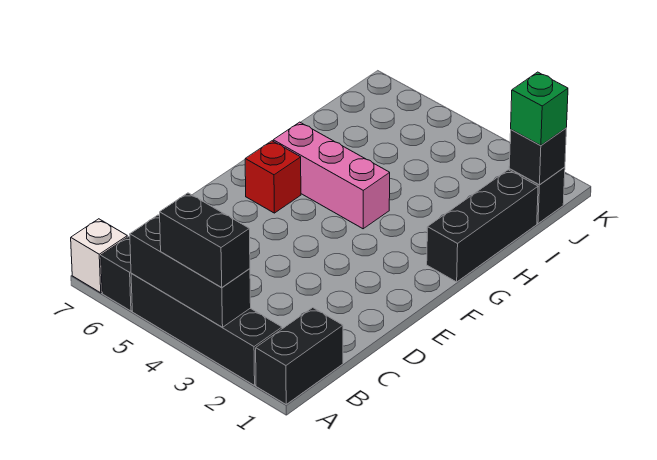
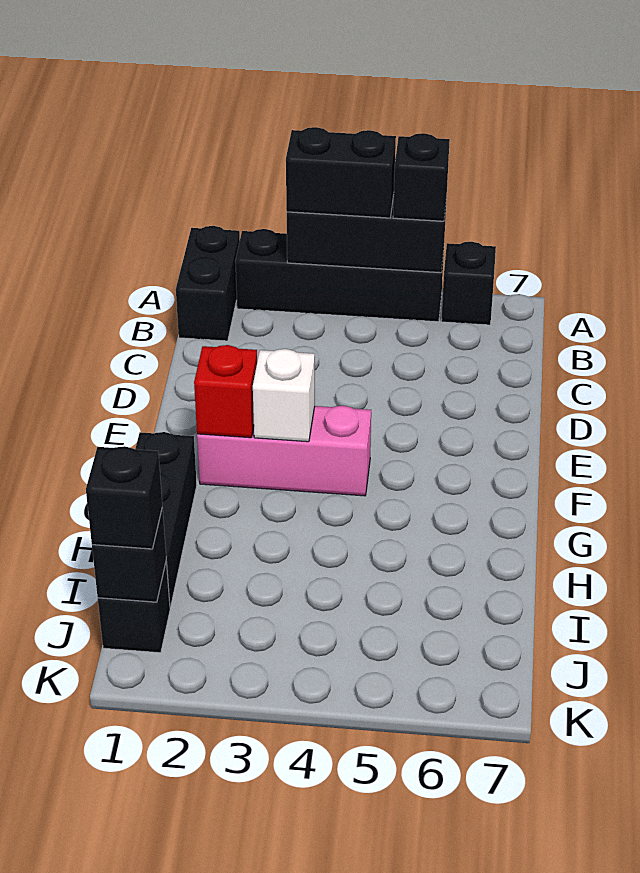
none -> black 1x1 brick [393,133,450,221]
white 1x1 brick [71,219,127,293] -> white 1x1 brick moved to [253,349,315,442]
red 1x1 brick [245,141,301,213] -> red 1x1 brick moved to [194,345,257,438]
pink 1x3 brick [273,122,390,229] -> pink 1x3 brick moved to [197,406,371,496]
green 1x1 brick [511,72,568,146] -> black 1x1 brick [86,446,162,549]

